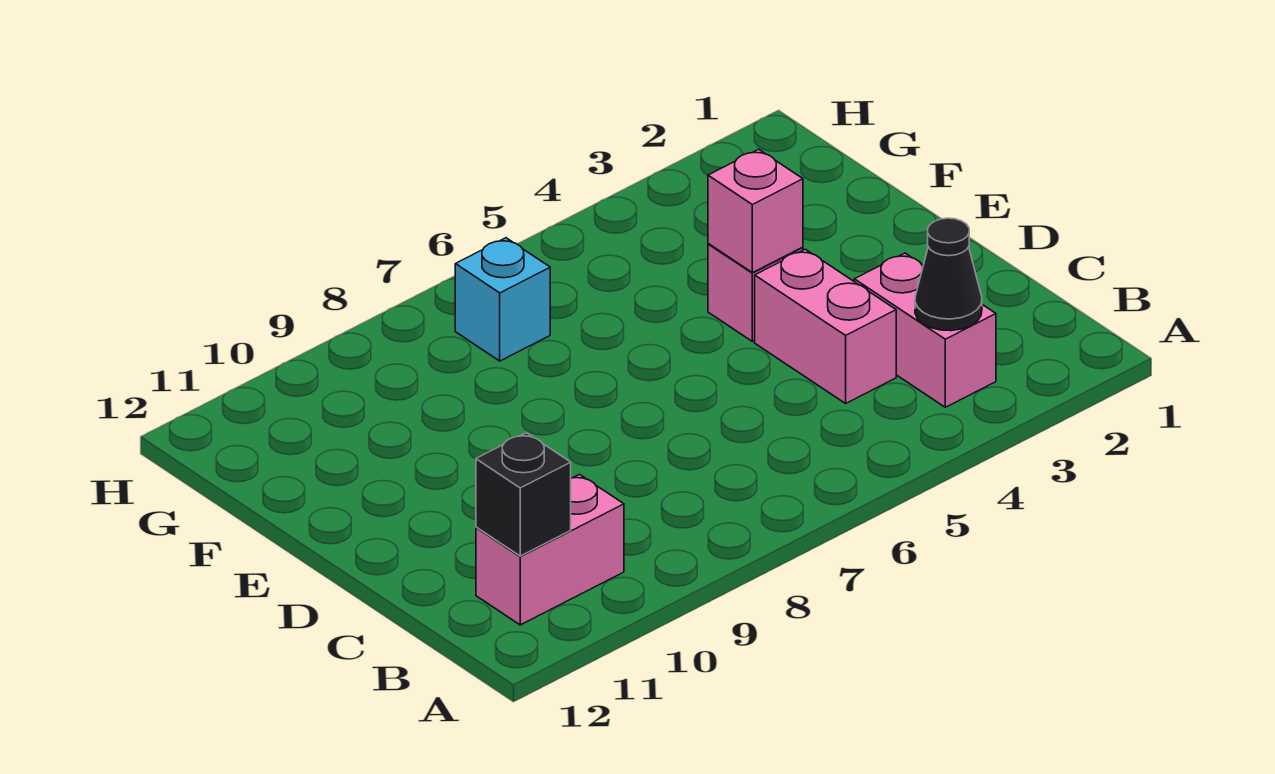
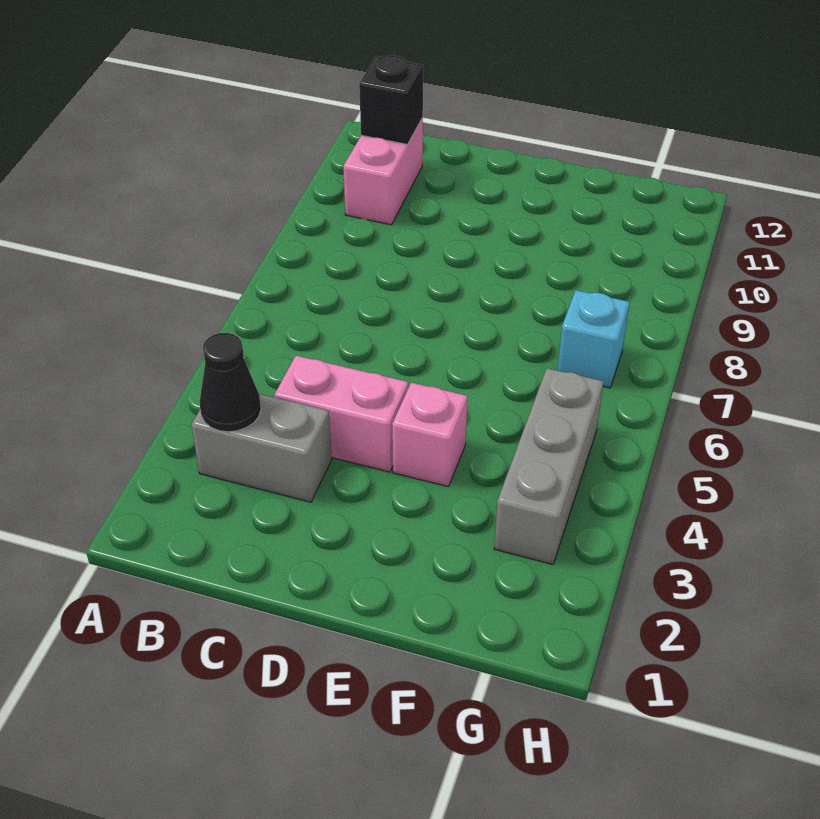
pink 1x2 brick [854,253,996,407] -> grey 1x2 brick [191,394,332,502]
pink 1x1 brick [708,149,803,273] -> none
none -> grey 1x3 brick [494,368,604,564]

